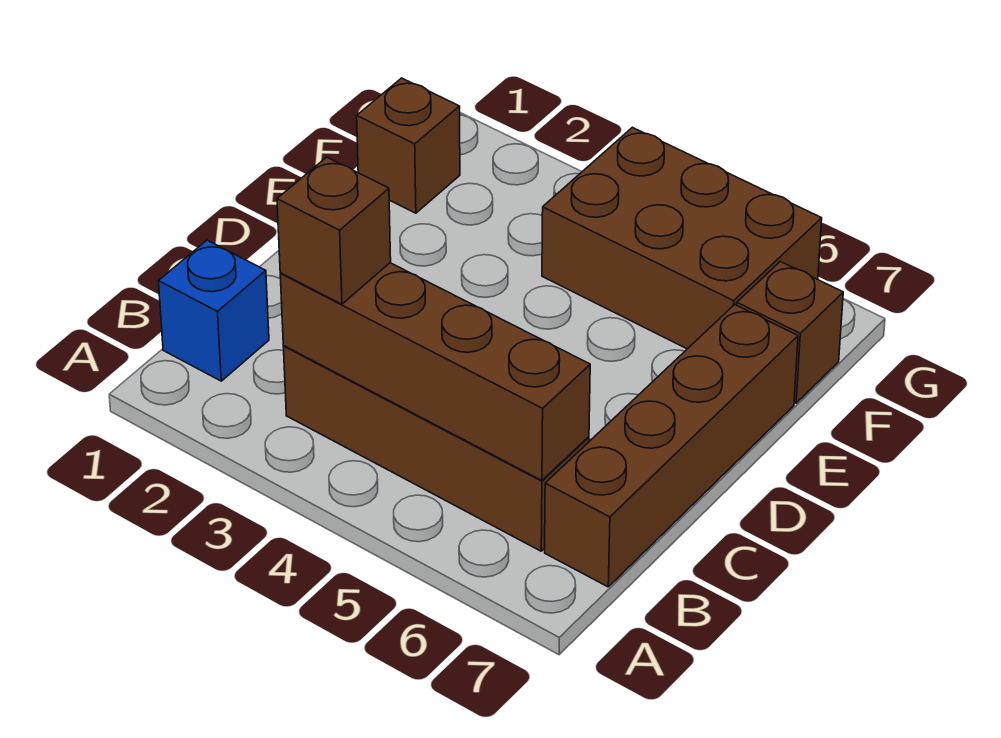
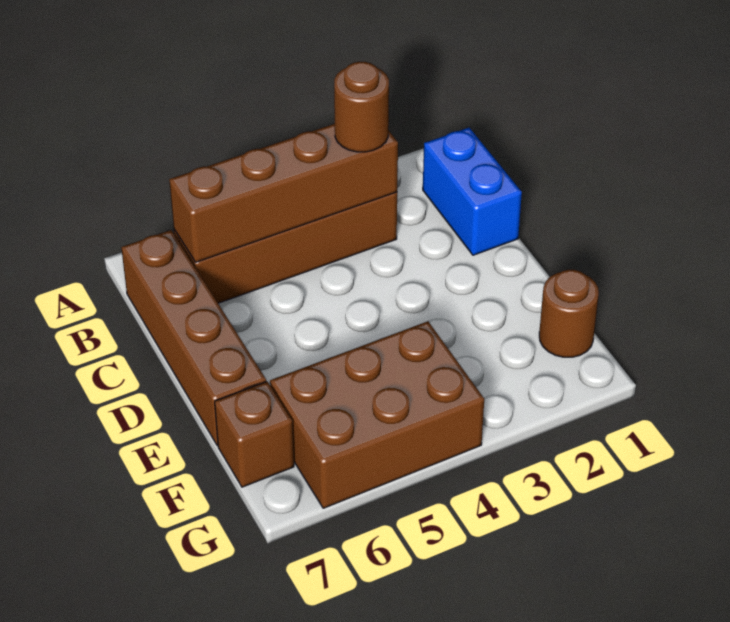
blue 1x1 brick [159,240,269,381] -> blue 1x2 brick [423,128,522,255]
brown 1x1 brick [277,157,391,304] -> brown 1x1 round brick [334,62,389,152]
brown 1x1 brick [357,78,460,213] -> brown 1x1 round brick [539,270,599,357]

